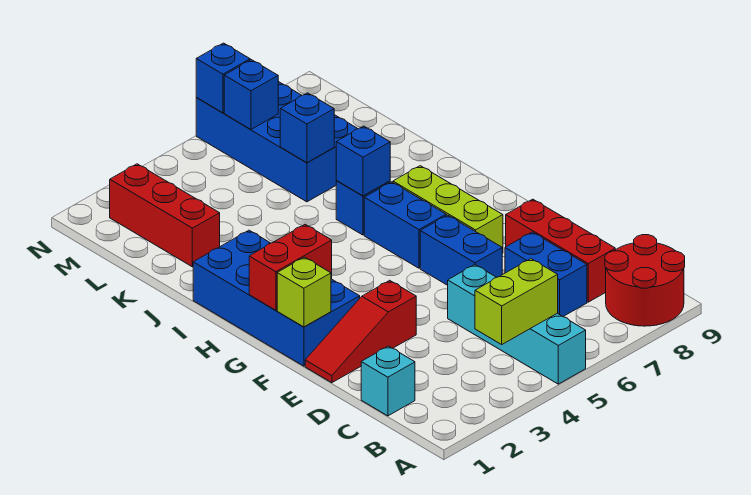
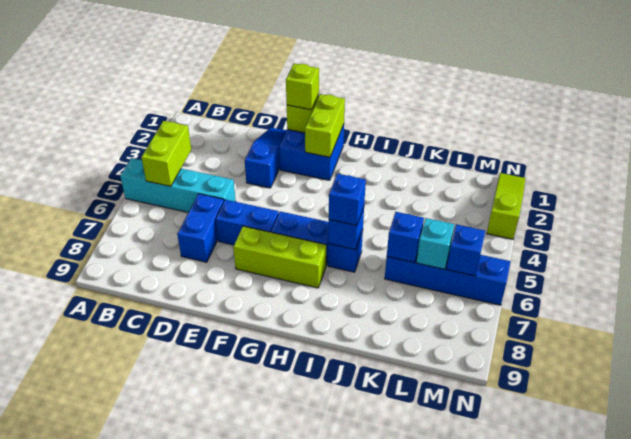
red 2x2 round brick [605,235,685,326] -> none
cyan 1x1 brick [361,346,415,416] -> cyan 1x1 brick moved to [416,218,454,269]
blue 1x2 brick [505,232,587,317] -> blue 1x2 brick turned to [177,194,224,262]
red 1x3 brick [506,199,615,302] -> none
red 1x3 slope [305,280,416,383] -> blue 1x3 slope [245,128,286,188]
blue 2x4 brick [193,230,360,366] -> blue 2x2 brick [279,124,344,180]
none -> lime 1x1 brick [286,63,319,110]
red 1x2 brick [249,225,332,310] -> lime 1x2 brick [305,94,345,157]
red 1x3 brick [110,164,220,267] -> none
blue 2x4 brick [196,82,358,202] -> blue 1x4 brick [385,255,511,305]
none -> lime 1x3 slope [487,173,525,239]
blue 1x1 brick [196,43,250,113] -> blue 1x1 brick moved to [329,174,366,226]

